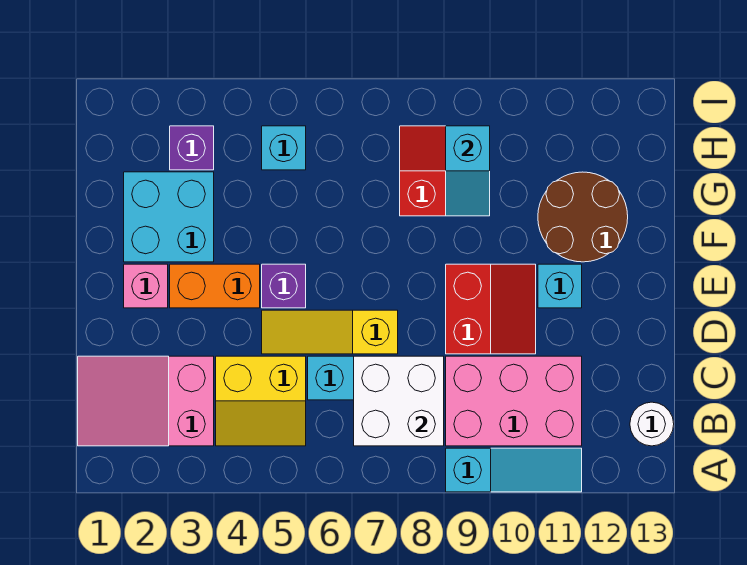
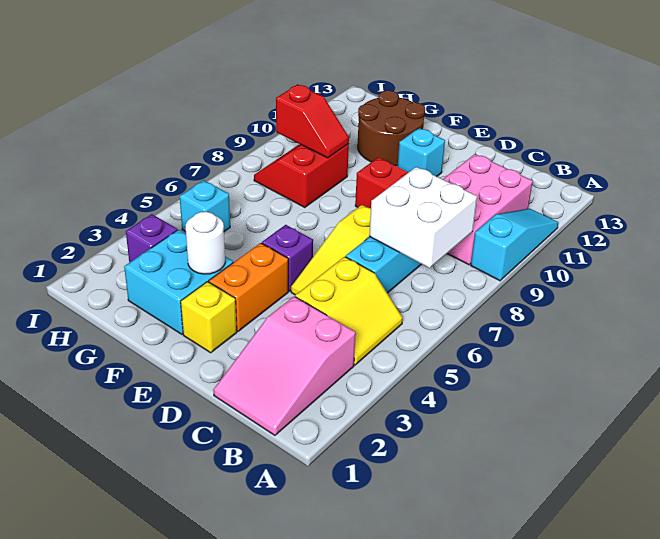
white 1x1 round brick [630,402,674,446] -> white 1x1 round brick moved to [186,212,225,274]
pink 1x1 brick [124,264,168,308] -> yellow 1x1 brick [181,282,237,353]
cyan 1x2 slope [446,126,490,216] -> red 1x2 slope [276,84,349,158]

